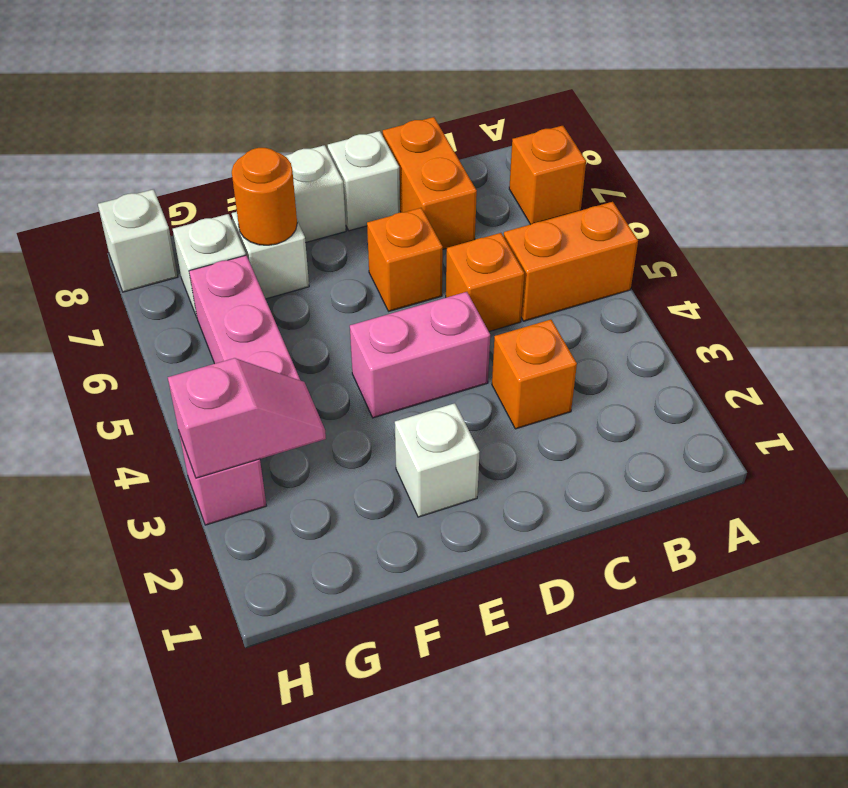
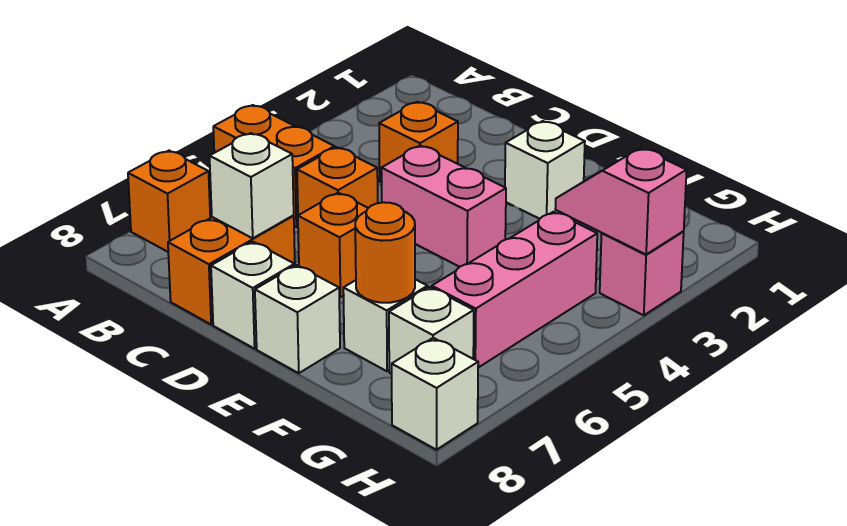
none -> white 1x1 brick [210,133,294,238]

